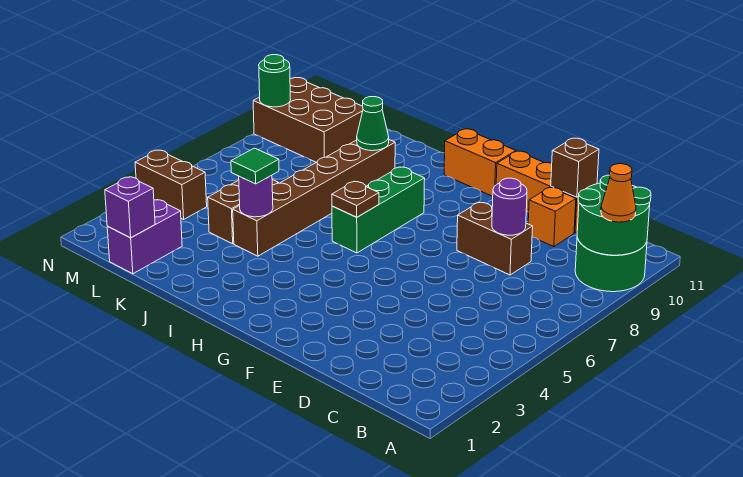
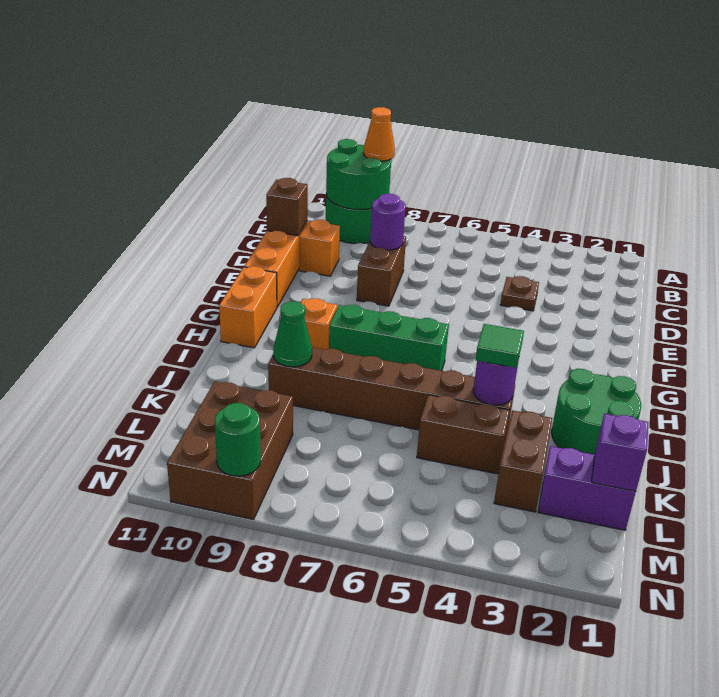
brown 1x1 plate [332,182,379,217] -> brown 1x1 plate moved to [500,276,539,311]
none -> orange 1x1 brick [301,298,337,350]
none -> green 2x2 round brick [552,369,641,455]
brown 1x2 brick [135,150,207,219] -> brown 1x2 brick moved to [494,410,552,512]

